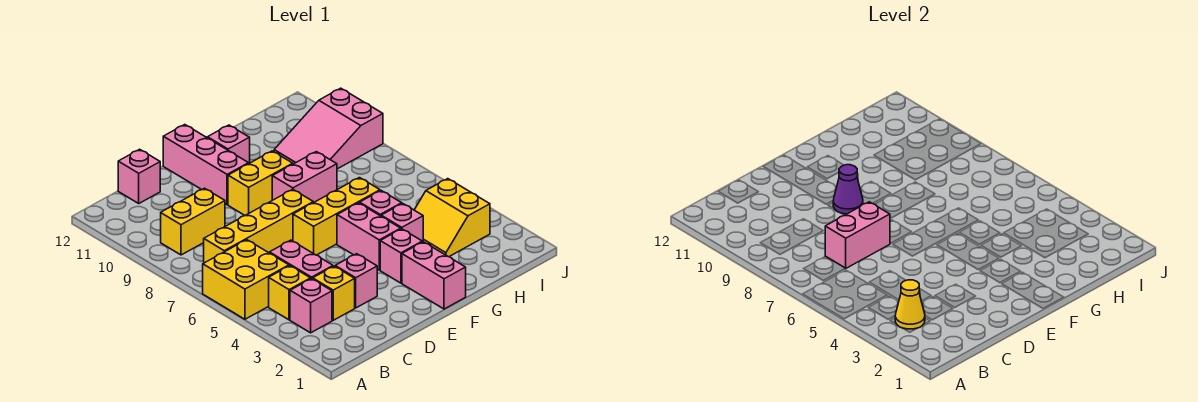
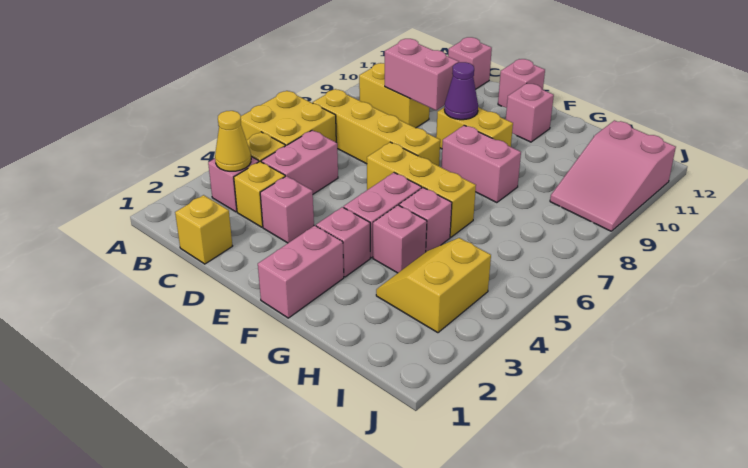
none -> yellow 1x1 brick [175,195,232,264]
pink 1x2 brick [825,202,890,268] -> pink 1x2 brick moved to [385,39,459,110]
pink 1x3 brick [163,125,249,205] -> pink 1x1 brick [498,59,545,108]
pink 2x3 slope [274,88,383,169] -> pink 2x3 slope turned to [550,120,676,231]

